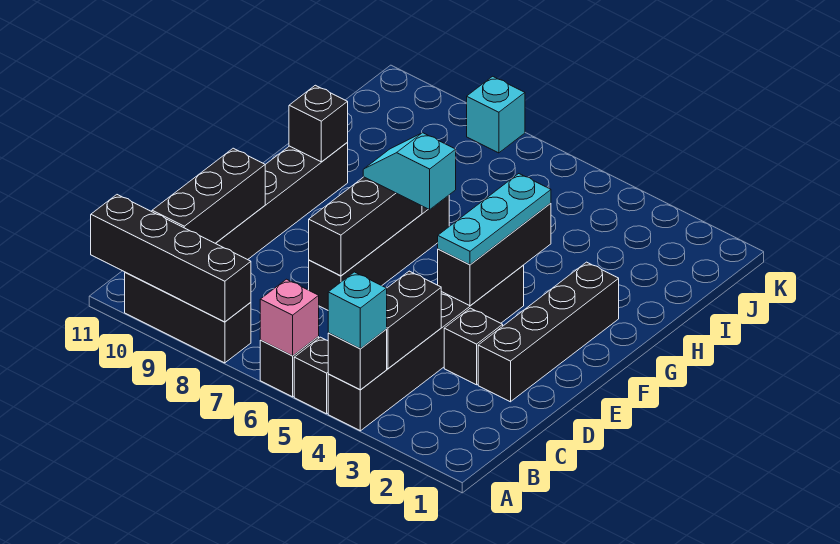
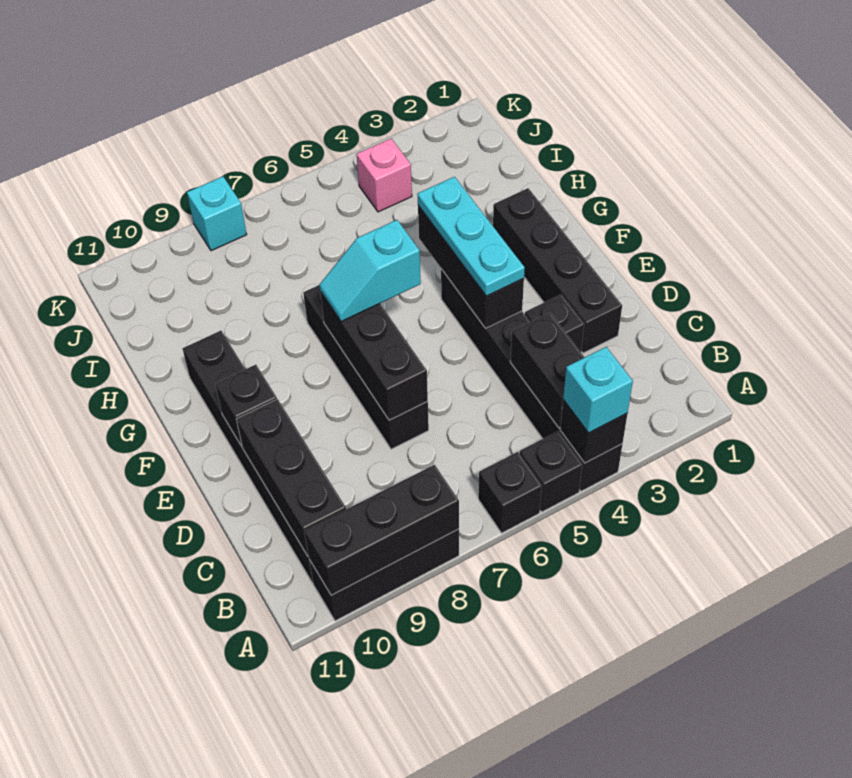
pink 1x1 brick [260,279,319,356] -> pink 1x1 brick moved to [357,139,412,212]
black 1x4 brick [91,195,251,322] -> black 1x3 brick [304,465,459,595]
black 1x1 brick [289,85,348,162] -> black 1x1 brick moved to [215,365,277,446]

